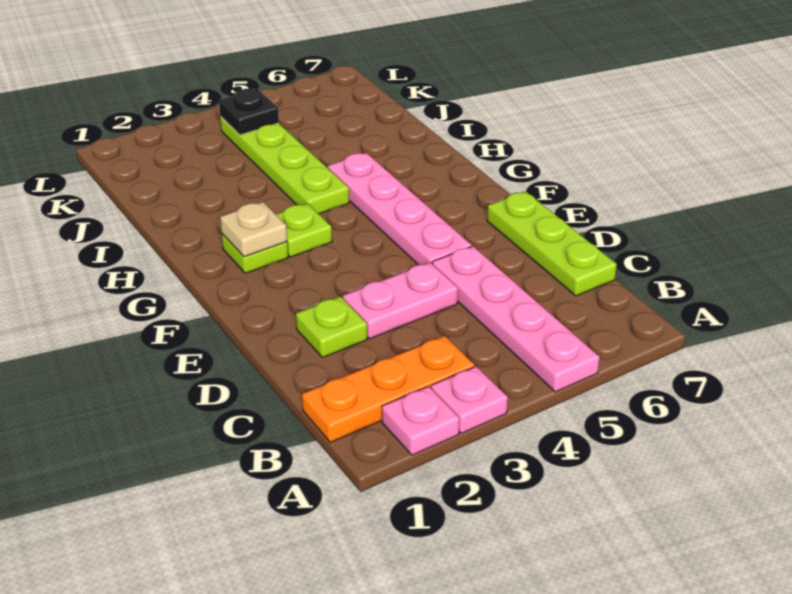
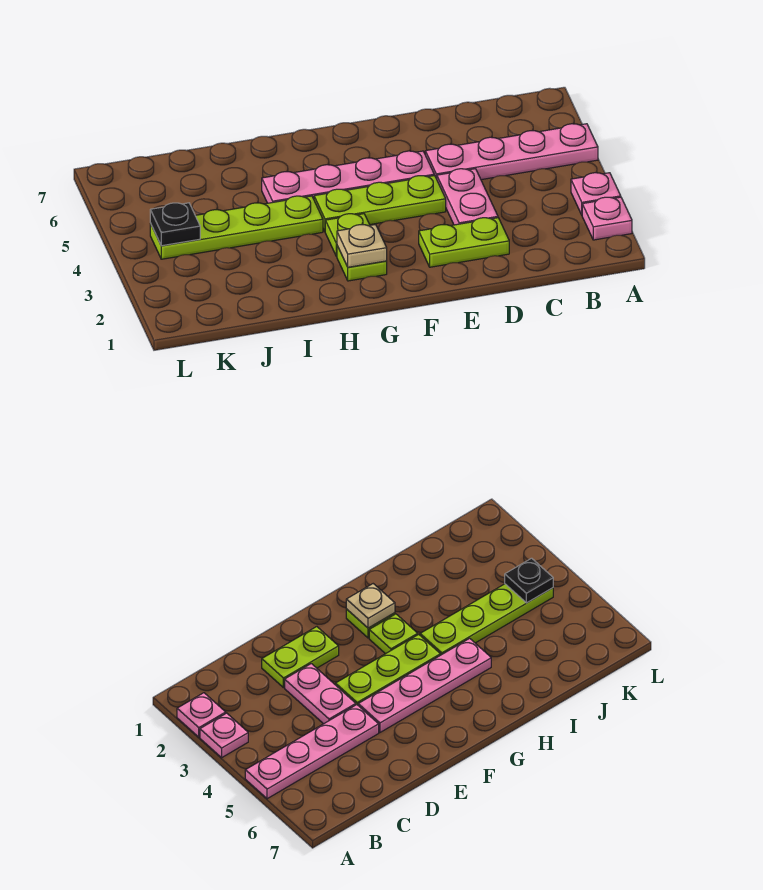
orange 1x3 plate [302,336,475,442] -> none
lime 1x3 plate [487,191,617,296] -> lime 1x3 plate moved to [314,175,446,231]
lime 1x1 plate [296,296,367,358] -> lime 1x2 plate [419,218,509,267]

